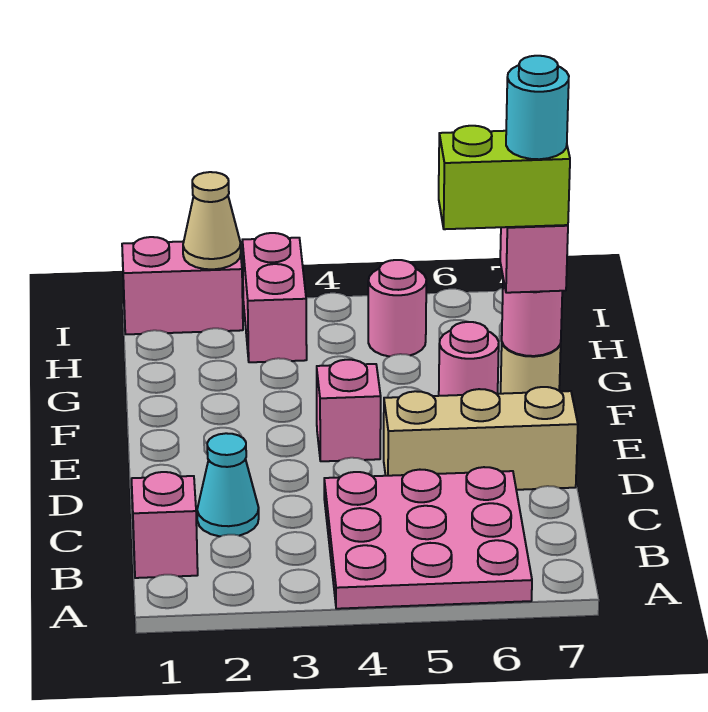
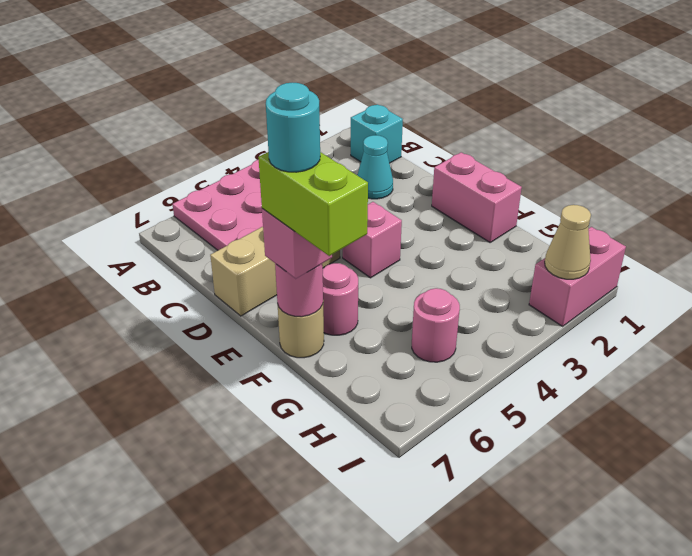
pink 1x1 brick [132,472,198,578] -> cyan 1x1 brick [351,104,403,163]
lime 1x2 brick [439,126,570,229] -> lime 1x2 brick turned to [258,152,368,256]
pink 1x2 brick [242,233,307,362] -> pink 1x2 brick moved to [432,152,522,242]

